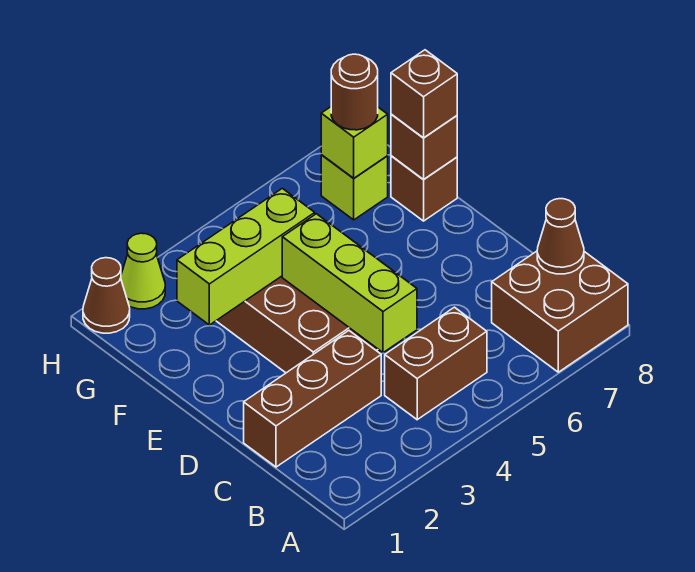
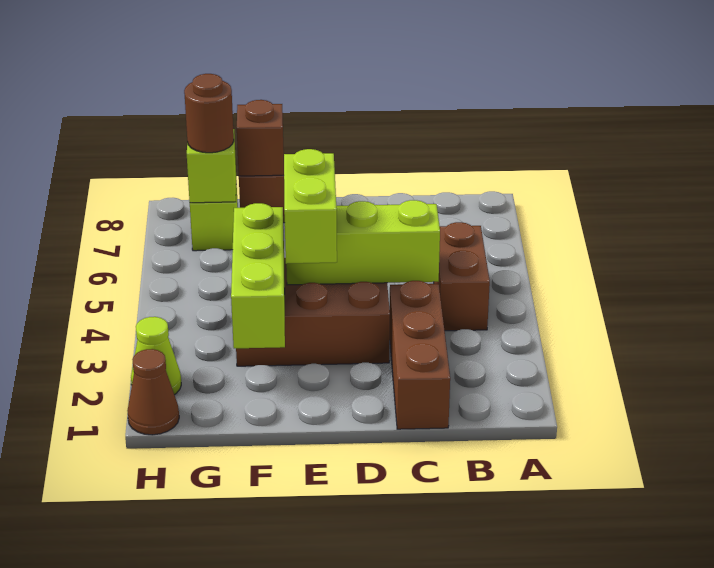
brown 2x2 brick [492,251,628,372] -> none
brown 1x1 cone [537,199,584,274] -> none
none -> lime 1x2 brick [284,149,337,264]
brown 1x1 brick [391,50,457,138] -> none

